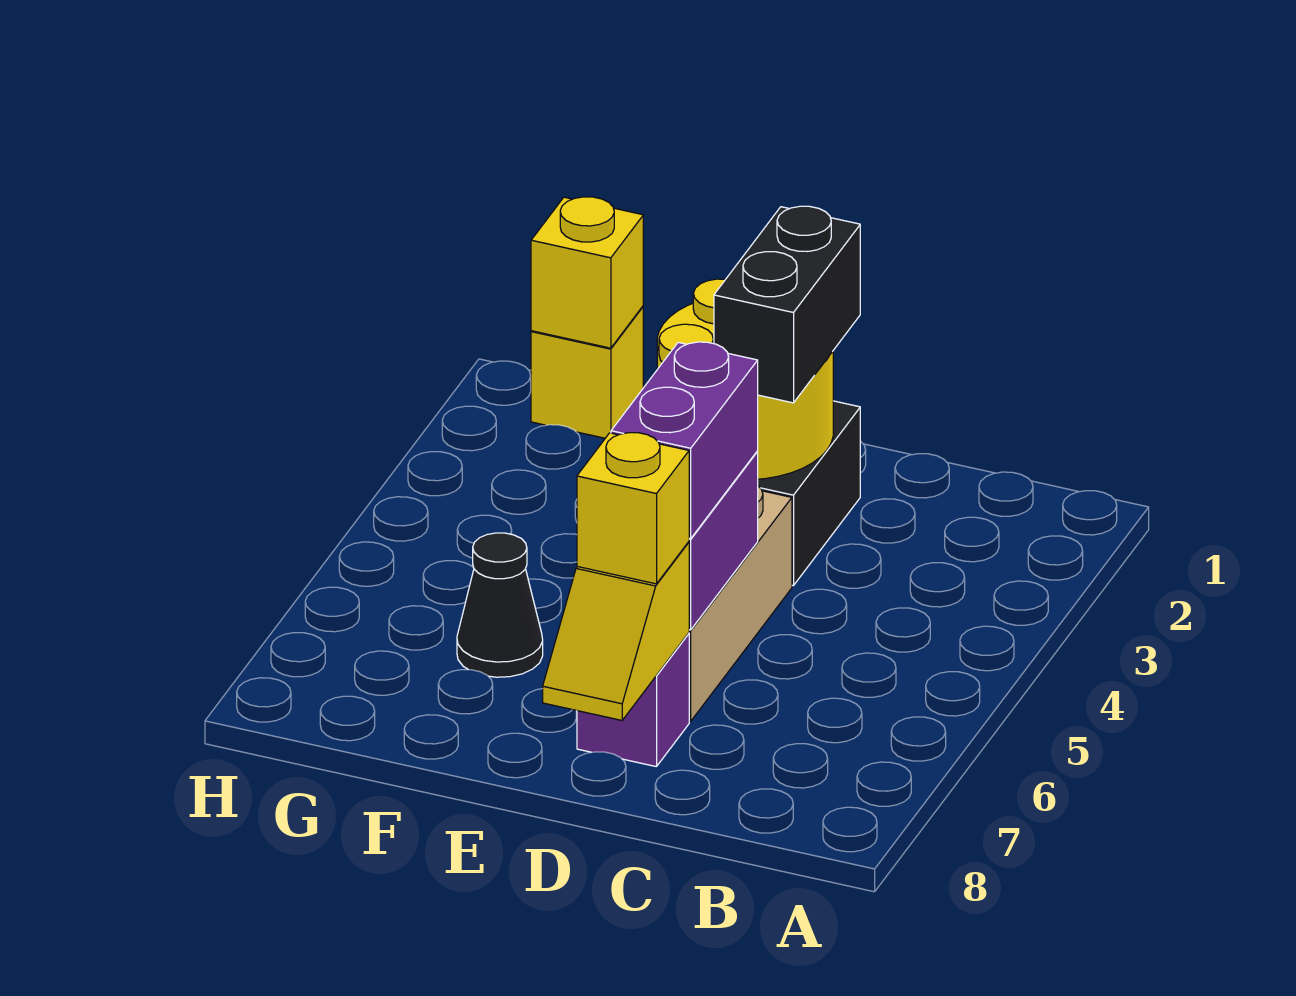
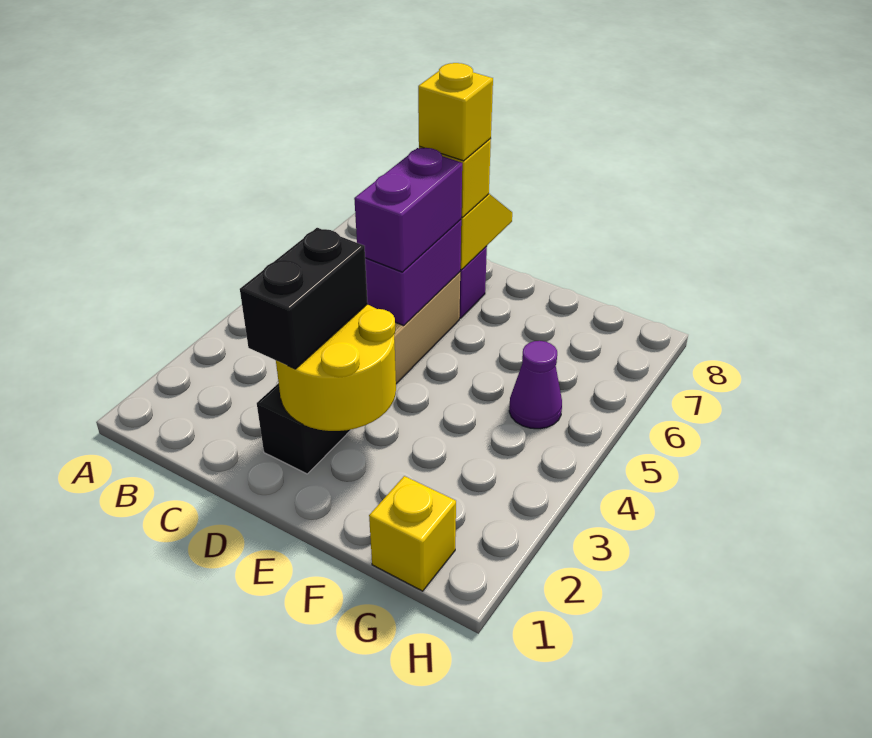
black 1x1 cone [457,533,543,677] -> none
yellow 1x1 brick [531,197,643,348] -> yellow 1x1 brick moved to [418,63,493,161]
none -> purple 1x1 cone [509,341,562,429]

